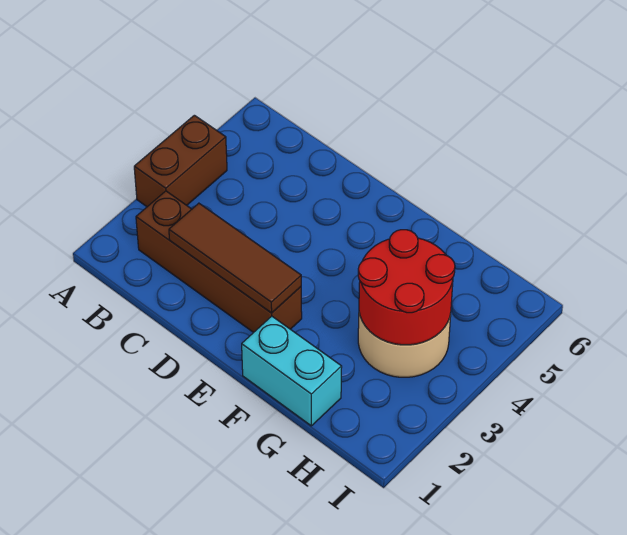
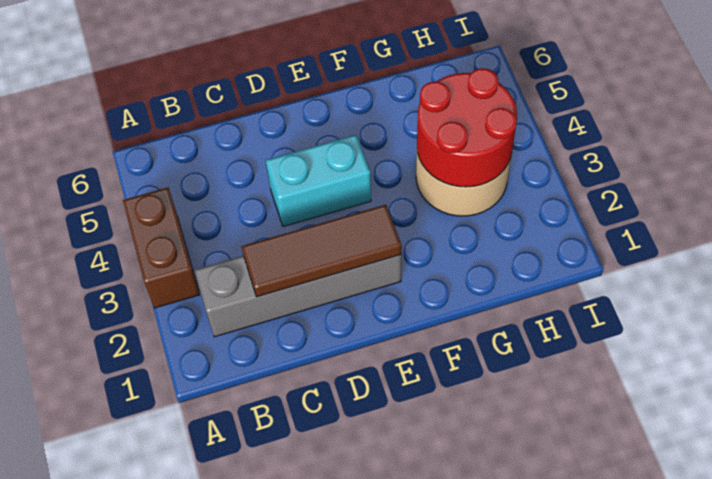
brown 1x4 brick [136,191,302,333] -> grey 1x4 brick [195,255,401,337]
cyan 1x2 brick [242,316,342,426] -> cyan 1x2 brick moved to [266,135,371,227]

